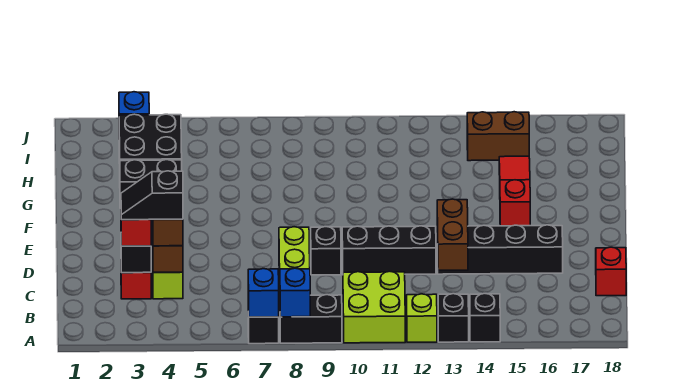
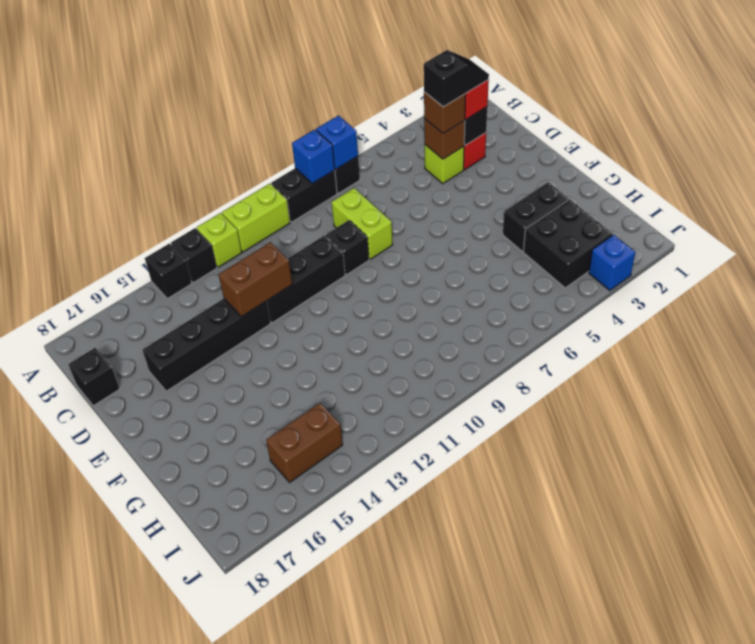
lime 2x2 brick [343,271,405,343] -> lime 1x2 brick [222,184,290,252]
brown 1x2 brick [437,199,468,270] -> brown 1x2 brick turned to [219,242,292,317]
red 1x1 brick [596,247,626,296] -> black 1x1 brick [68,348,120,406]
red 1x3 slope [499,156,530,226] -> none

